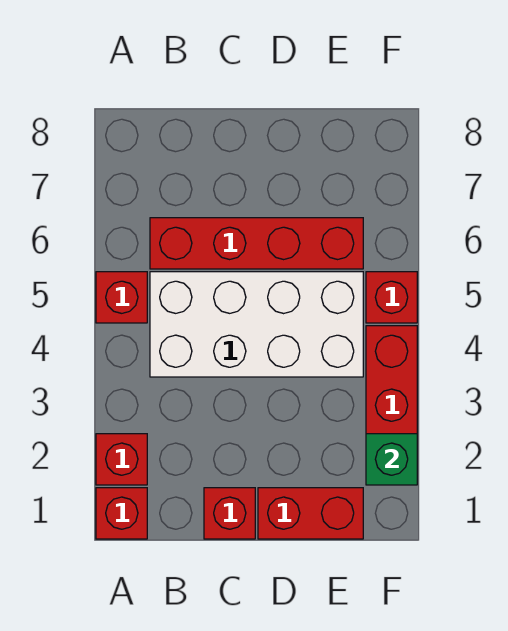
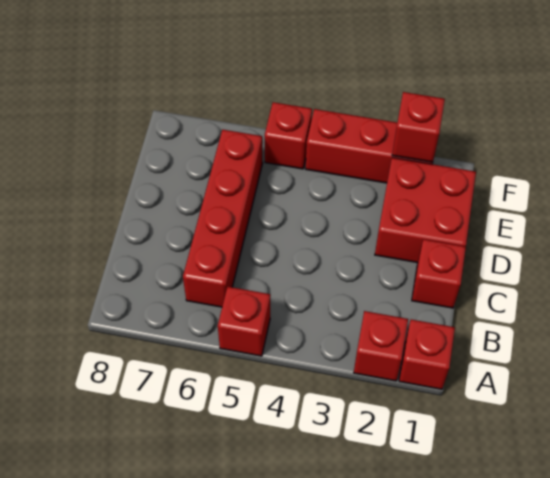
white 2x4 brick [150,272,363,377] -> none
red 1x2 brick [258,488,363,539] -> red 2x2 brick [375,158,476,263]
green 1x1 brick [366,434,417,485] -> red 1x1 brick [392,92,445,162]

